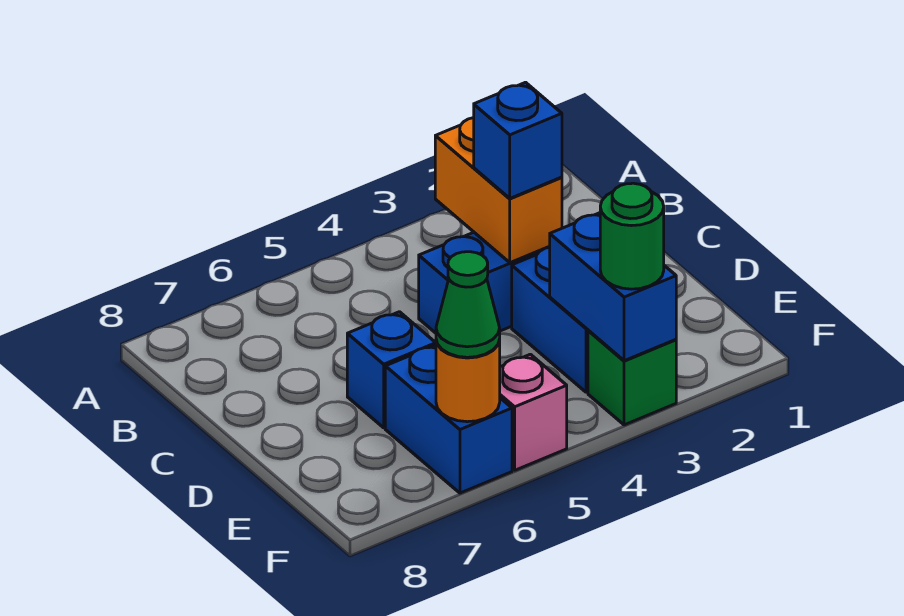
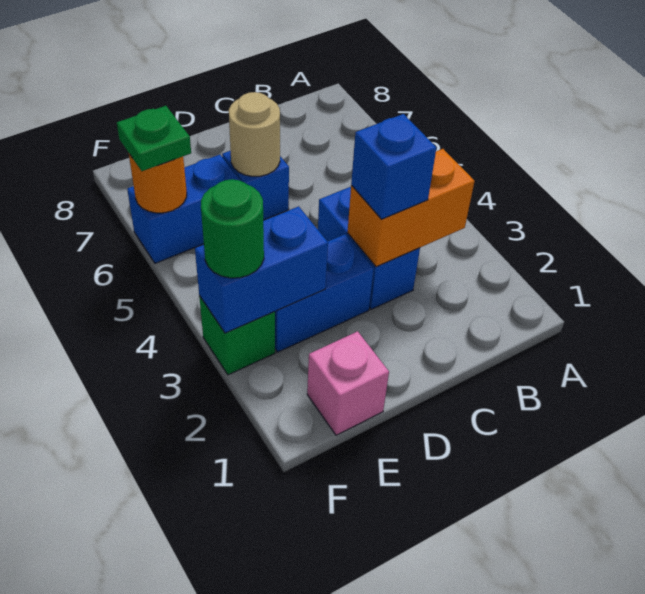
none -> tan 1x1 round brick [229,92,280,176]
pink 1x1 brick [500,354,567,470] -> pink 1x1 brick moved to [307,331,389,435]
green 1x1 cone [436,252,500,357] -> green 1x1 plate [117,106,191,171]

